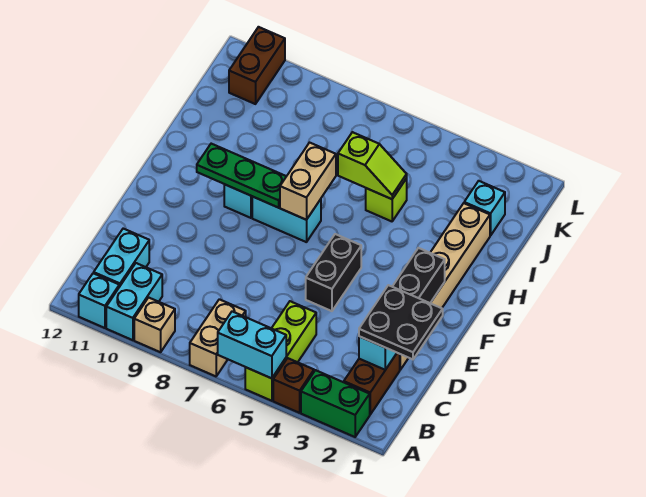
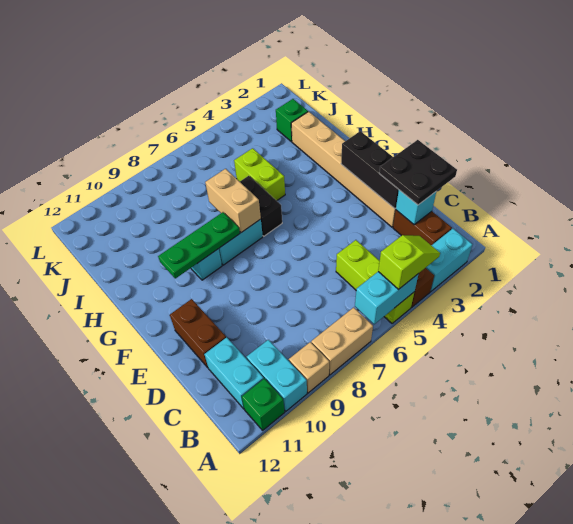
green 1x2 brick [301,370,370,437] -> cyan 1x2 brick [426,229,472,292]
tan 1x2 brick [190,299,246,376] -> tan 1x2 brick turned to [311,307,373,375]
cyan 1x1 brick [79,273,119,328] -> green 1x1 brick [242,379,285,430]
black 1x2 brick [306,234,361,311] -> black 1x2 brick moved to [240,176,282,236]
lime 1x1 brick [366,179,407,221] -> lime 1x2 brick [234,148,285,201]
lime 1x2 slope [338,132,407,199] -> lime 1x2 slope moved to [378,235,440,290]
cyan 1x1 brick [464,181,505,236] -> green 1x1 brick [276,99,308,142]
brown 1x2 brick [229,27,285,104] -> brown 1x2 brick moved to [170,299,226,368]

